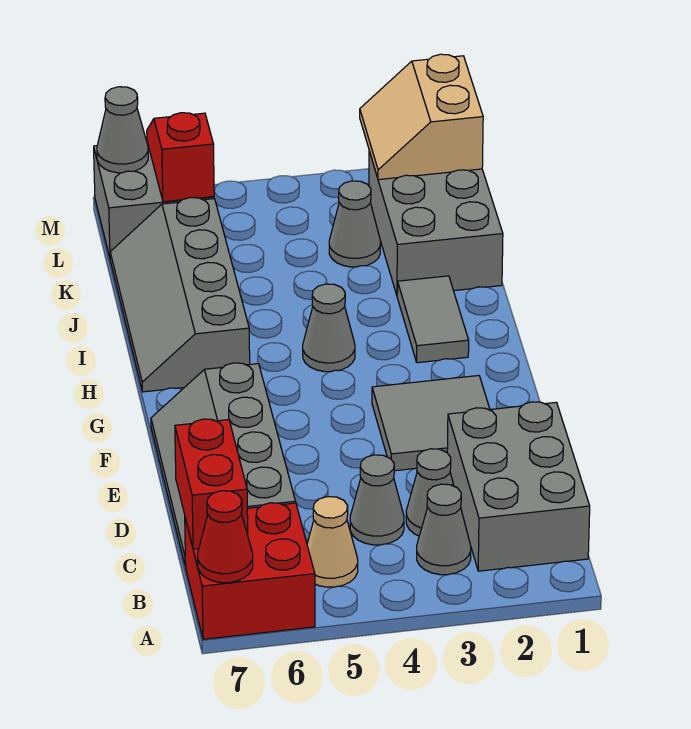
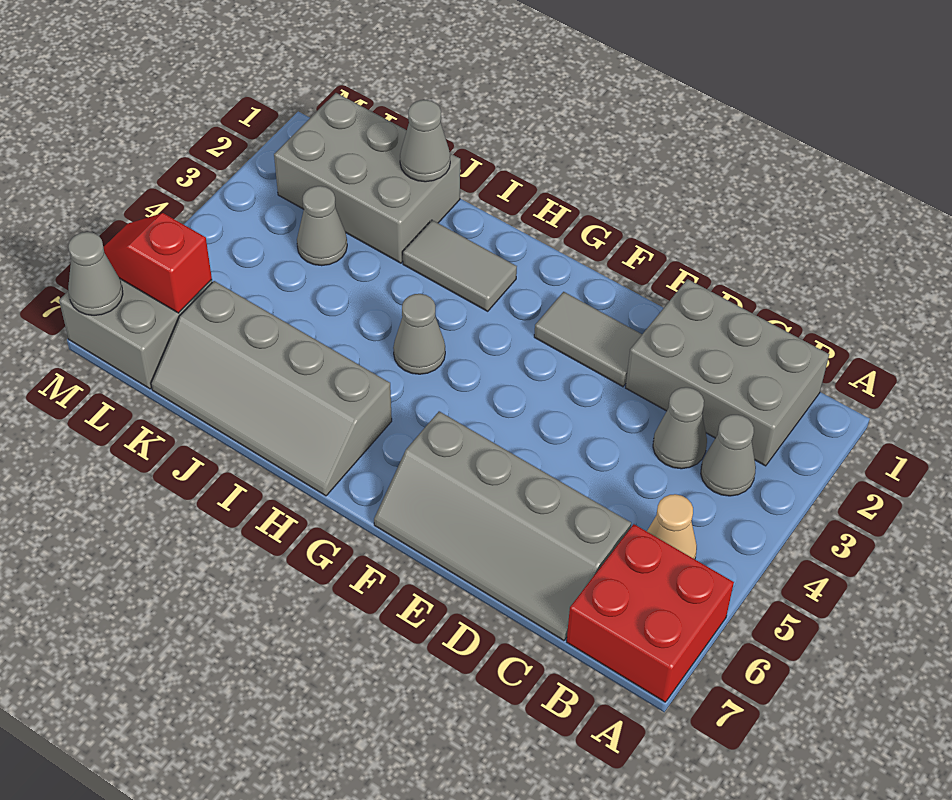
red 1x1 cone [198,491,253,583] -> none
red 1x2 brick [175,419,248,549] -> none
grey 1x1 cone [350,455,404,545] -> grey 1x1 cone moved to [400,100,450,182]
grey 2x2 tile [372,376,490,471] -> grey 1x2 tile [534,292,642,387]
tan 2x2 slope [360,54,483,180] -> none

